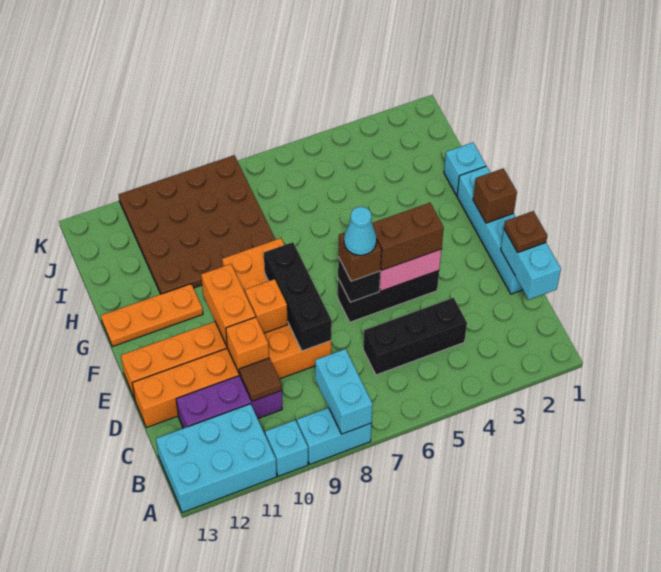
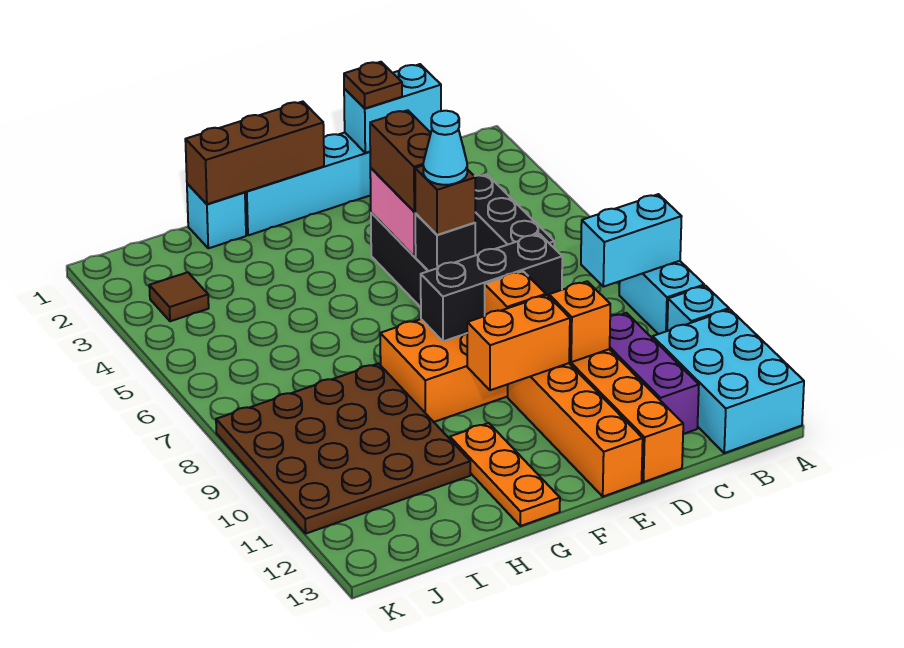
brown 1x1 tile [239,358,282,401] -> brown 1x1 tile moved to [149,272,209,321]
brown 1x1 brick [473,168,517,223] -> brown 1x3 brick [185,102,324,204]

